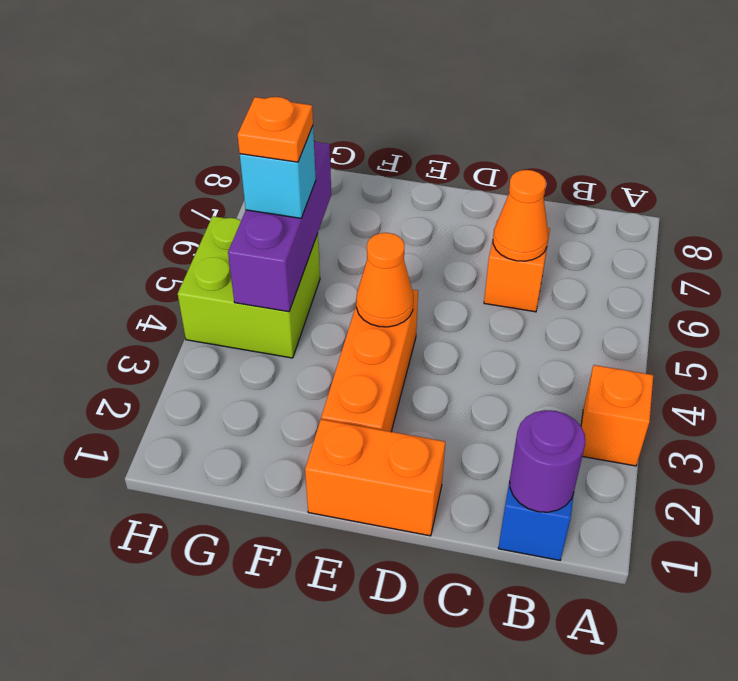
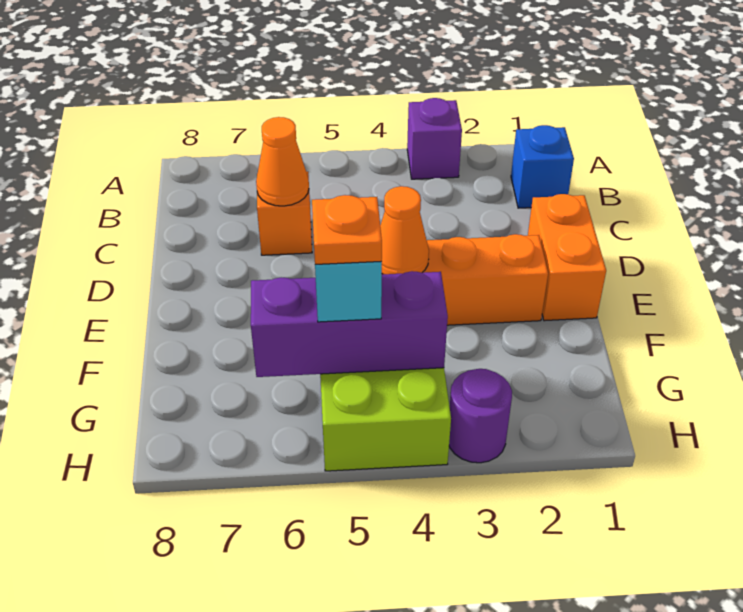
orange 1x1 brick [581,365,653,466] -> purple 1x1 brick [407,98,462,179]
purple 1x1 round brick [510,410,585,512] -> purple 1x1 round brick moved to [449,369,512,463]

